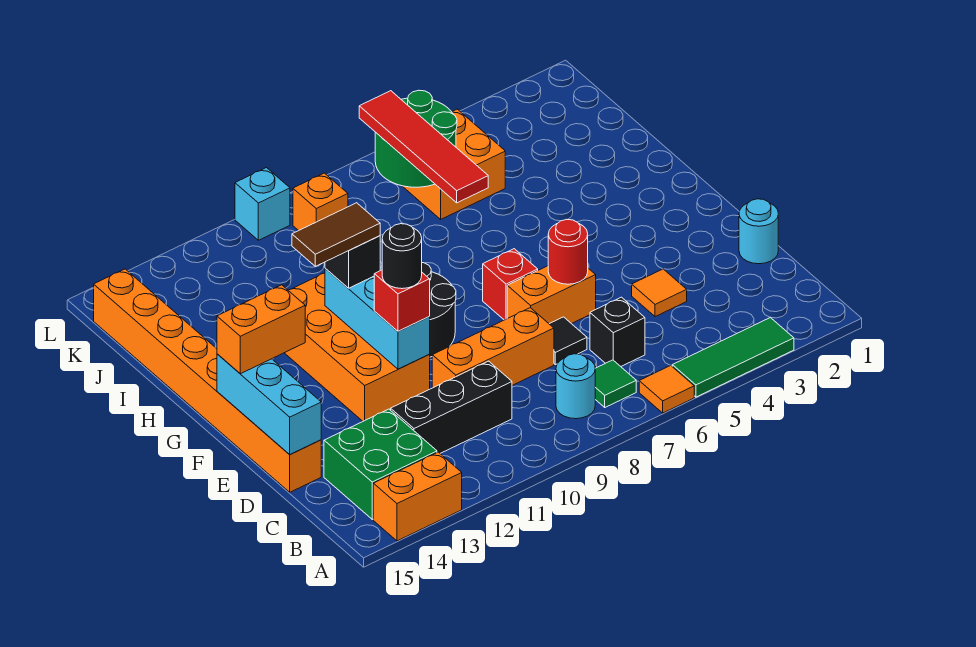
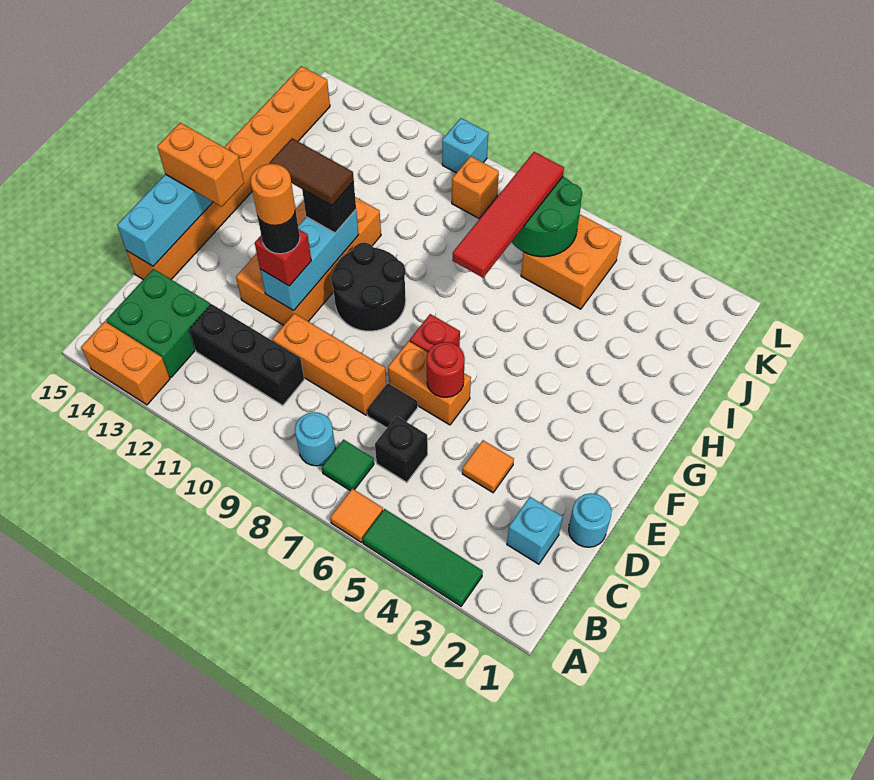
none -> cyan 1x1 brick [507,497,563,564]
none -> orange 1x1 round brick [250,164,296,226]

